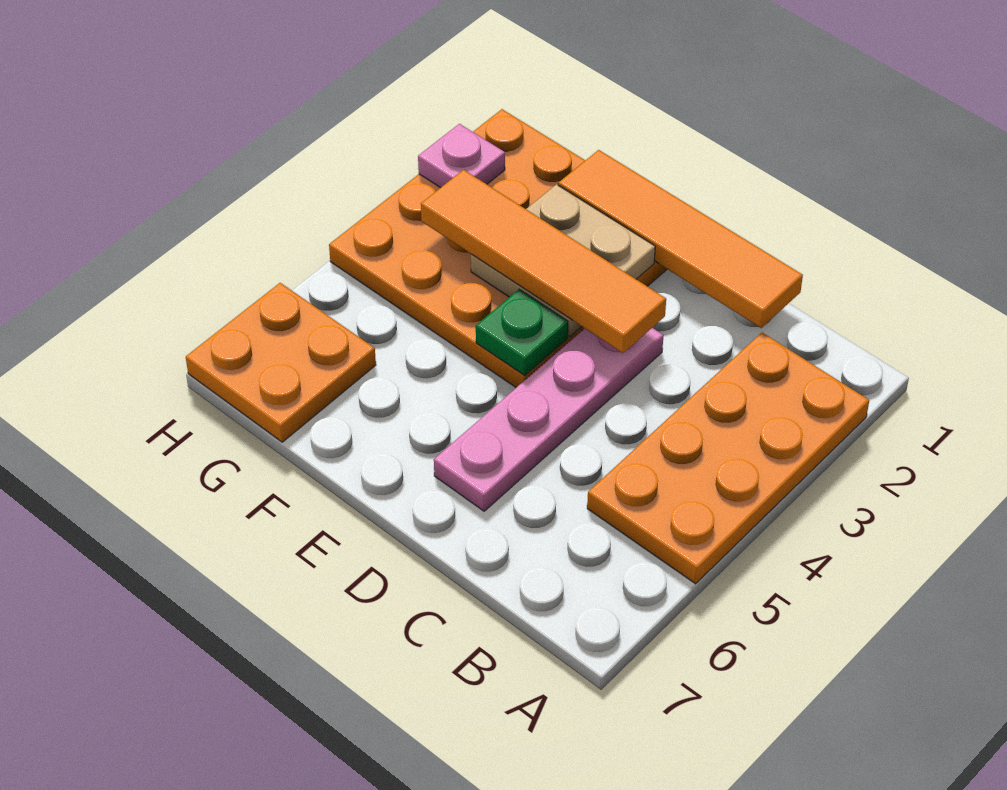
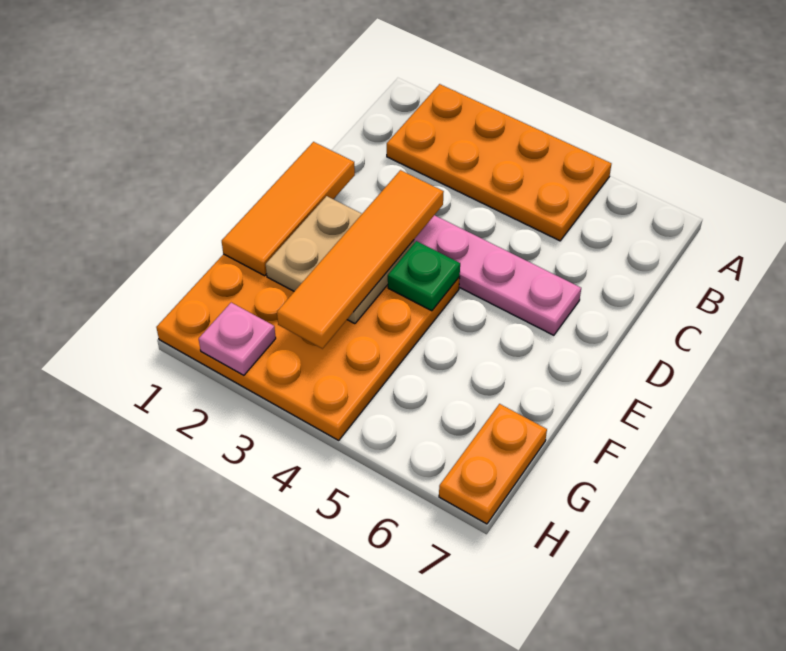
orange 1x4 tile [558,150,803,328] -> orange 1x3 tile [222,142,355,276]
orange 2x2 plate [186,283,376,442] -> orange 1x2 plate [439,404,547,524]

